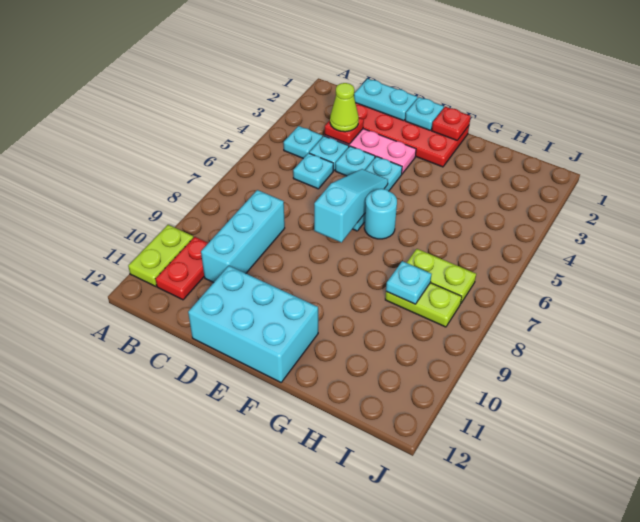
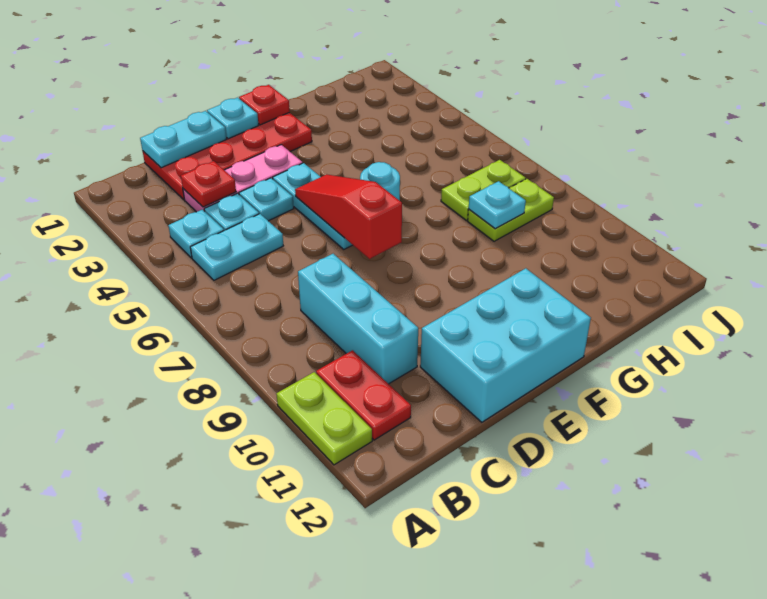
lime 1x1 cone [330,83,359,132] -> none
cyan 1x1 plate [293,153,333,189] -> cyan 1x2 plate [190,214,283,280]
cyan 1x3 slope [314,169,388,243] -> red 1x3 slope [295,174,402,259]

